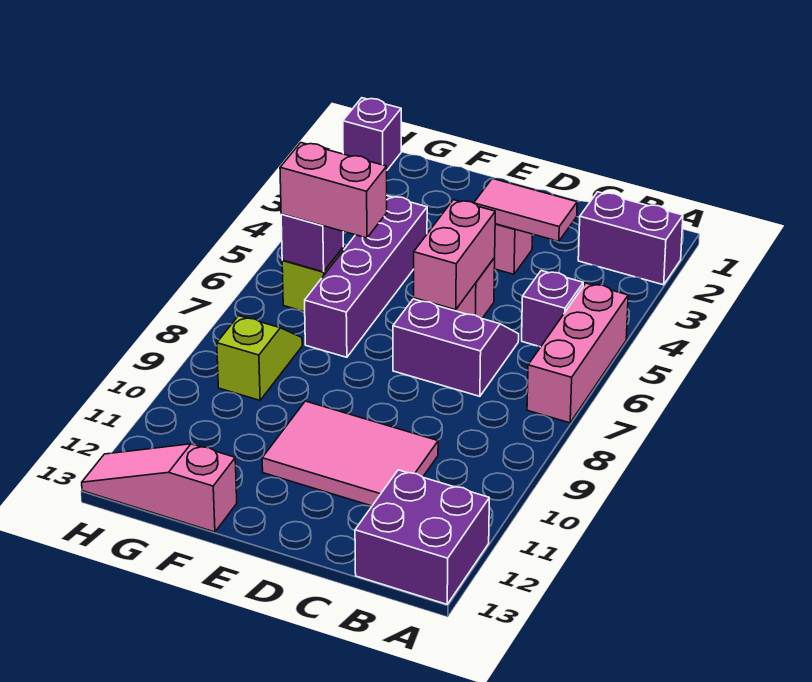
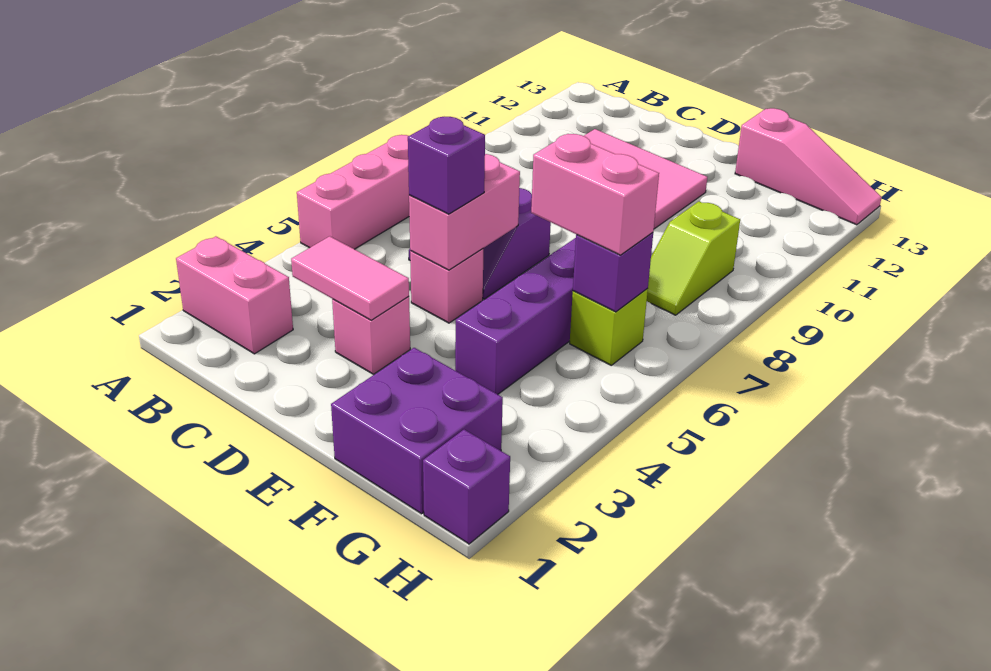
purple 1x2 brick [578,192,683,285] -> pink 1x2 brick [176,236,293,354]
purple 2x2 brick [355,470,489,604] -> purple 2x2 brick moved to [331,348,503,514]
purple 1x1 brick [522,271,583,347] -> purple 1x1 brick moved to [408,117,485,214]

